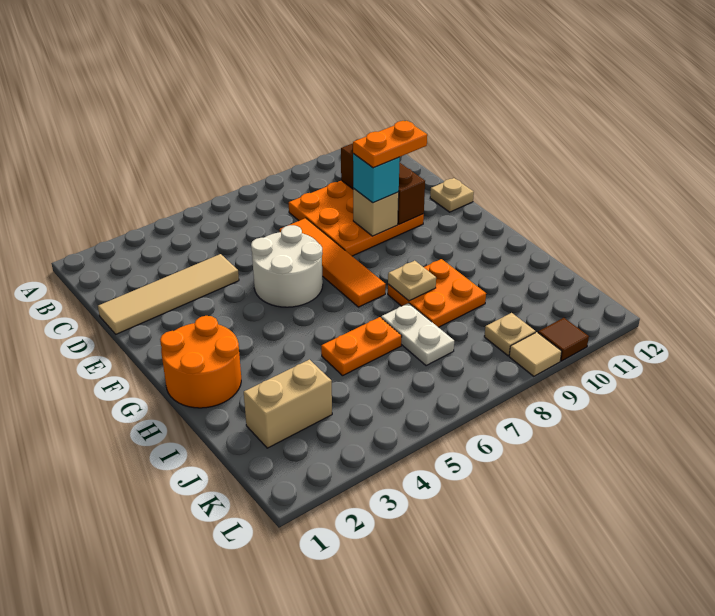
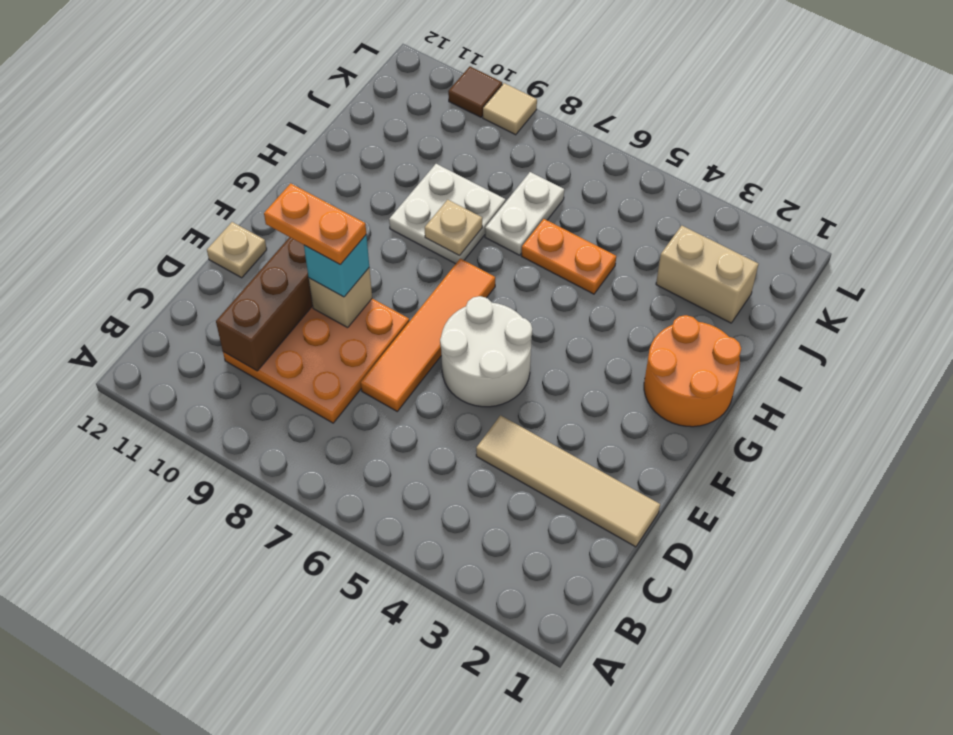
orange 2x2 plate [388,259,486,327] -> white 2x2 plate [389,164,506,264]
tan 1x1 plate [484,313,536,356] -> none

